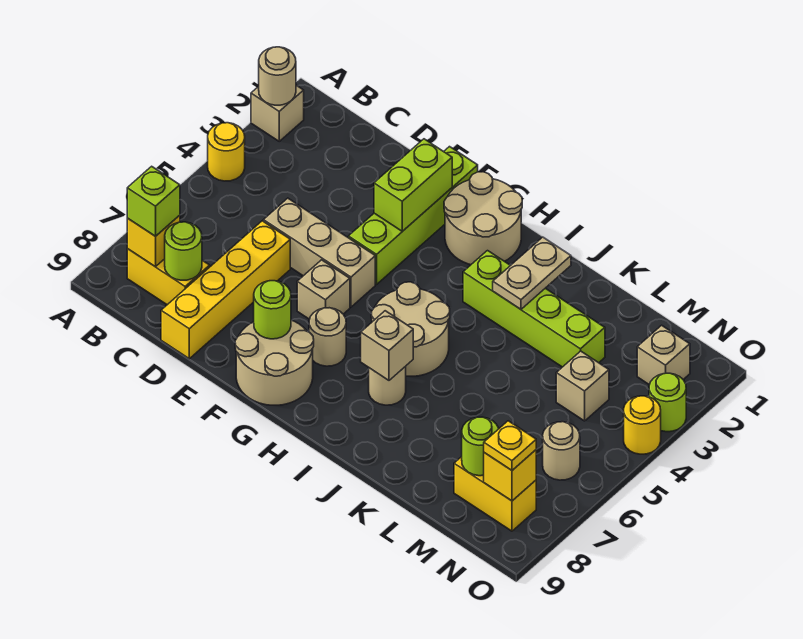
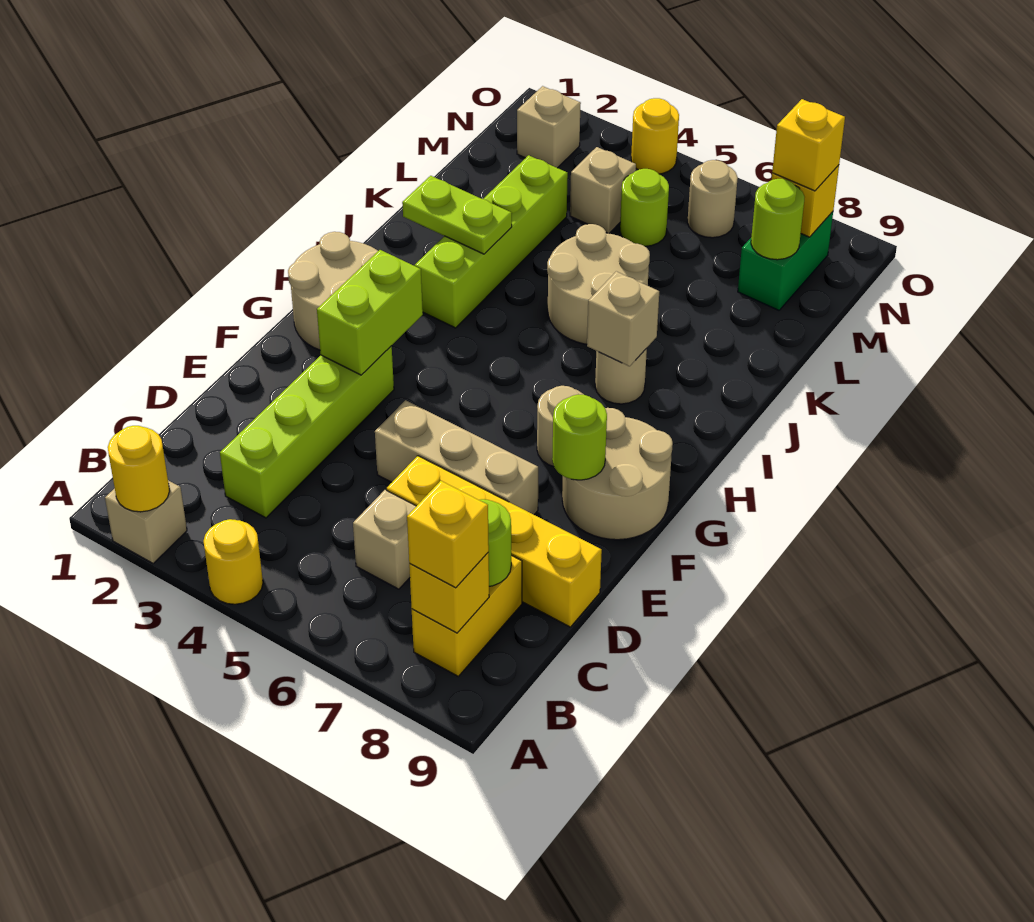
tan 1x1 round brick [259,47,296,105] -> yellow 1x1 round brick [108,426,169,512]
lime 1x1 brick [127,166,180,236] -> yellow 1x1 brick [407,481,489,588]
tan 1x3 brick [263,198,375,307] -> tan 1x3 brick turned to [375,400,538,515]
lime 1x4 brick [348,147,478,284] -> lime 1x4 brick turned to [220,346,394,518]
lime 1x2 brick [374,139,452,231] -> lime 1x2 brick turned to [317,250,423,375]
tan 1x1 brick [297,260,350,319] -> tan 1x1 brick moved to [353,490,416,589]
tan 2x2 round brick [371,282,450,376] -> tan 2x2 round brick moved to [547,224,650,344]
tan 1x2 plate [493,237,571,309] -> lime 1x2 plate [402,176,512,254]
yellow 1x2 brick [454,457,536,531] -> green 1x2 brick [738,212,833,310]
yellow 1x1 plate [484,421,536,470] -> yellow 1x1 brick [772,99,845,191]
lime 1x1 round brick [649,373,686,432] -> lime 1x1 round brick moved to [620,169,669,246]

